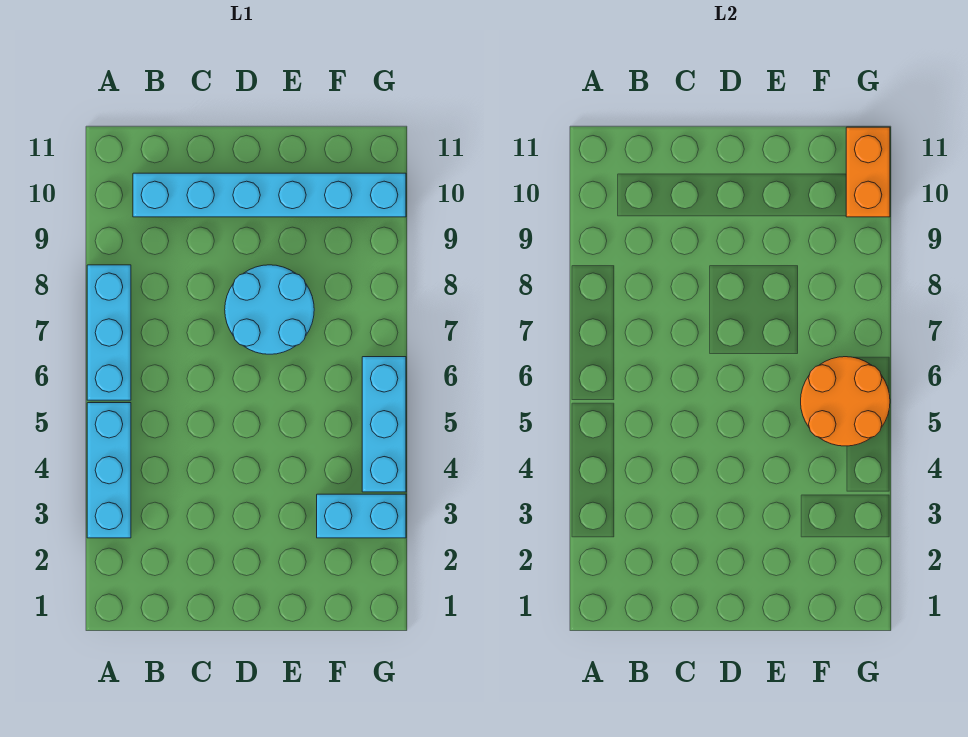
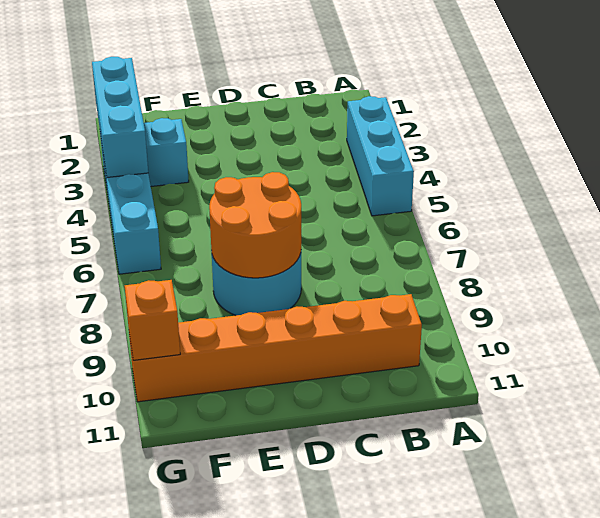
cyan 1x3 brick [87,265,131,400] -> cyan 1x3 brick moved to [92,57,148,177]
cyan 1x6 brick [133,173,406,217] -> orange 1x6 brick [129,294,422,402]
orange 2x2 round brick [801,357,890,446] -> orange 2x2 round brick moved to [209,172,301,278]
orange 1x2 brick [846,127,890,217] -> orange 1x1 brick [125,280,180,360]

